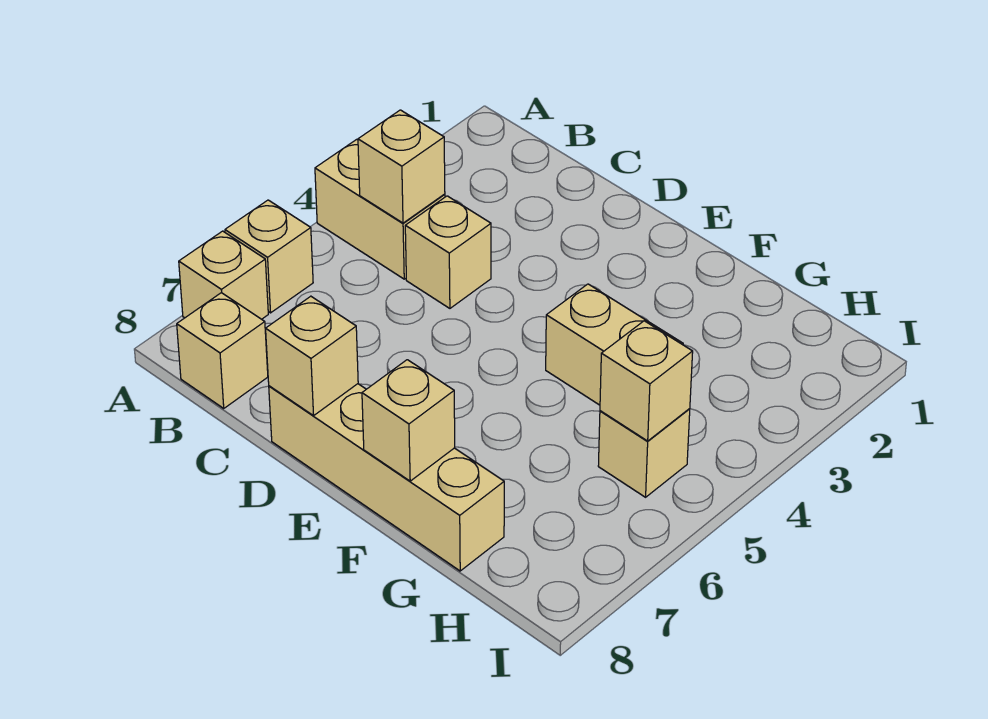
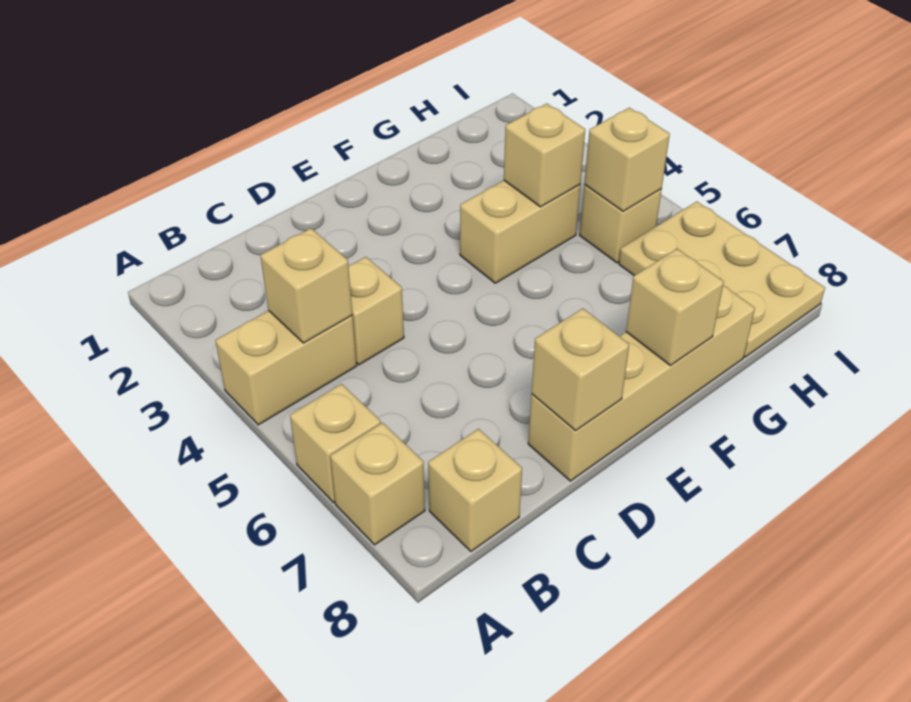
none -> tan 1x1 brick [504,104,585,207]
none -> tan 2x3 plate [619,202,825,357]

